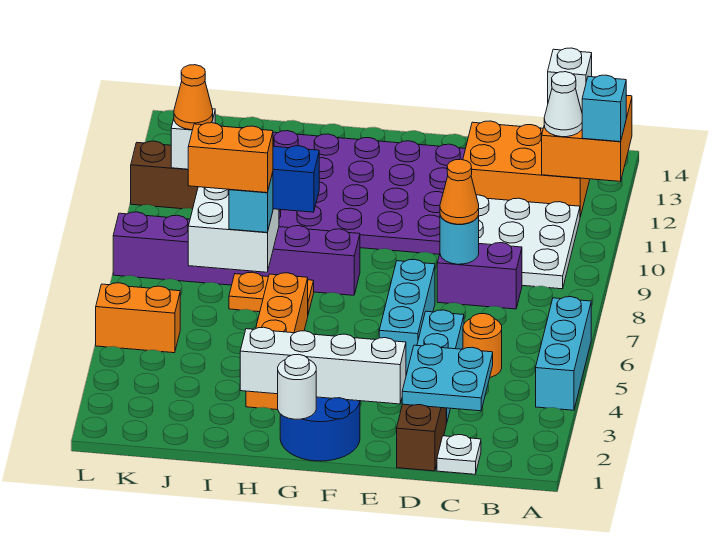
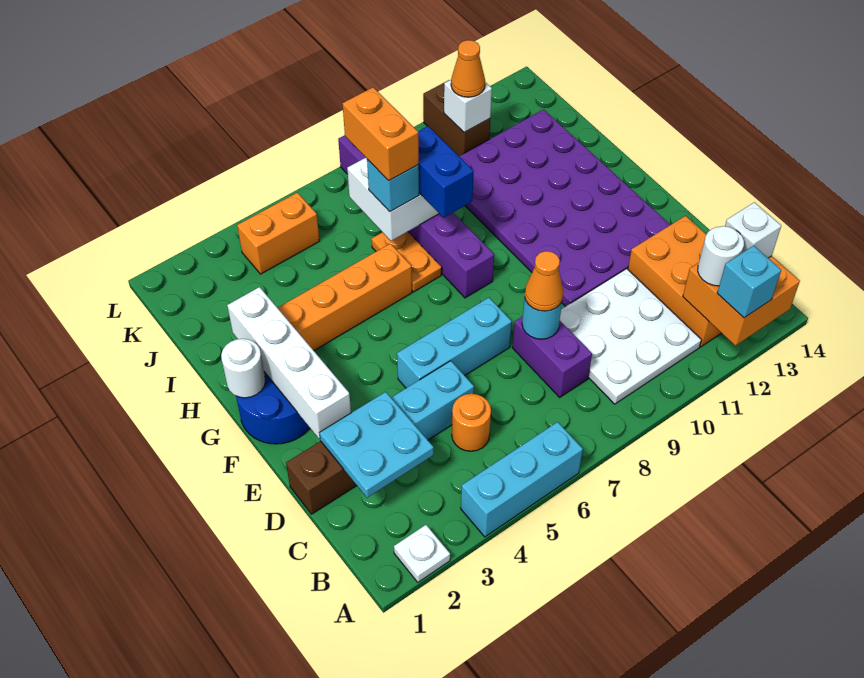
white 1x1 cone [544,72,582,137] -> white 1x1 round brick [698,226,744,286]
white 1x1 plate [437,435,481,474] -> white 1x1 plate moved to [394,525,450,582]
orange 1x2 brick [96,283,180,353] -> orange 1x2 brick turned to [237,193,320,274]

